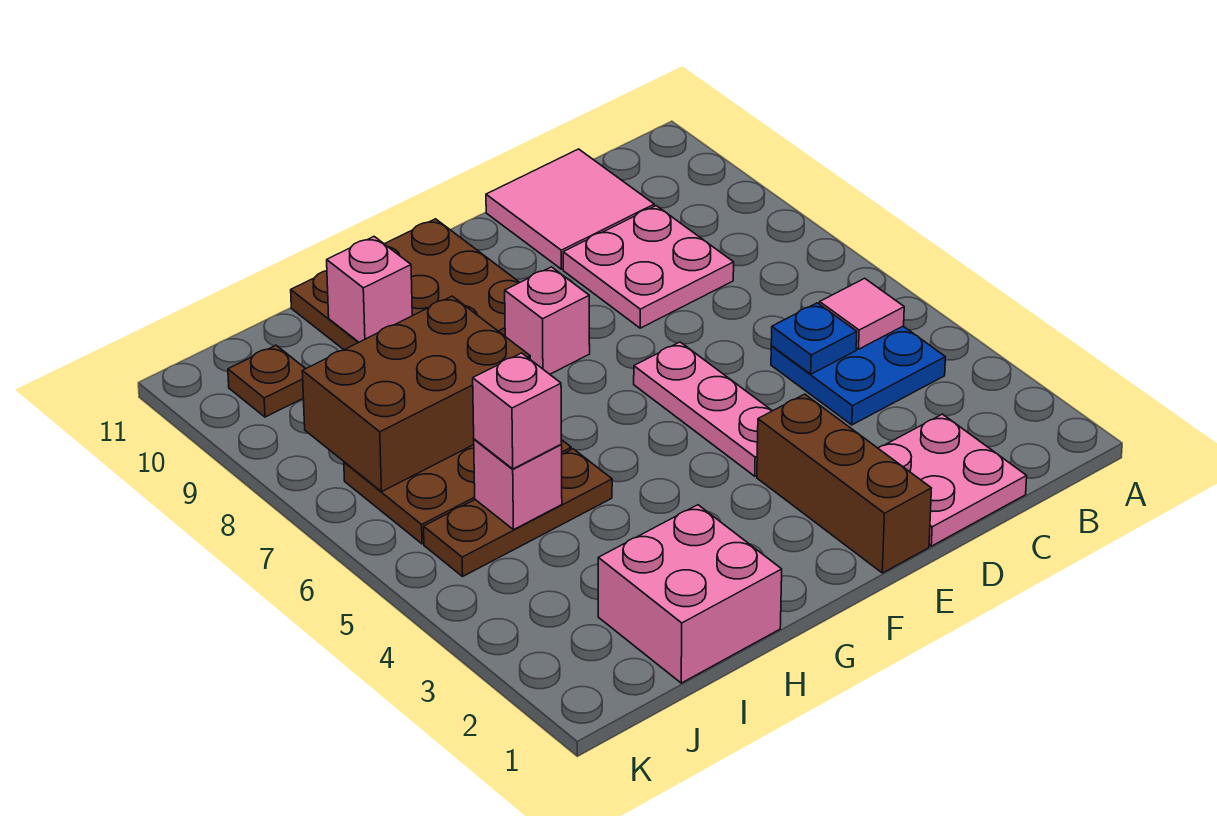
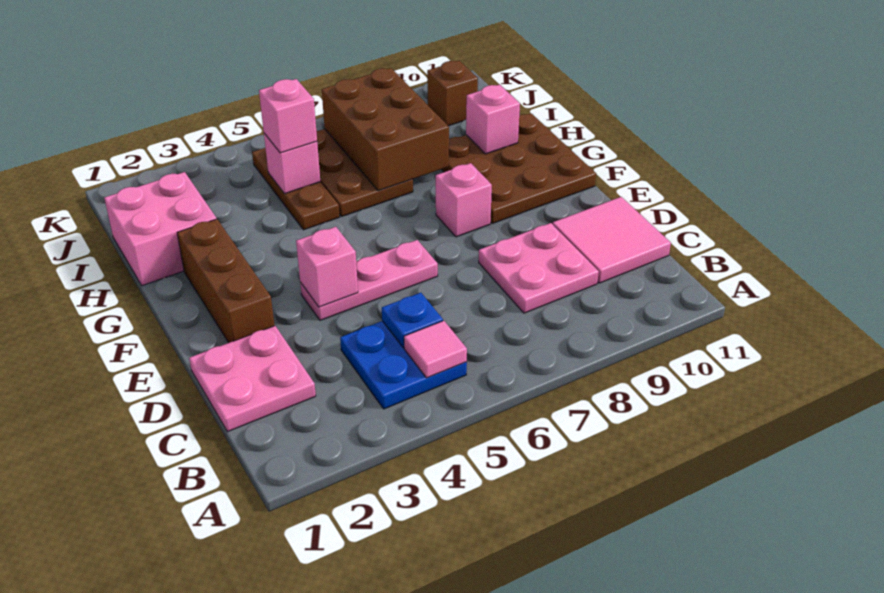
brown 1x3 brick [757,394,931,573] -> brown 1x3 brick turned to [177,219,275,343]
none -> pink 1x1 brick [296,227,358,307]
brown 1x1 plate [228,345,306,417] -> brown 1x1 brick [427,61,478,126]

